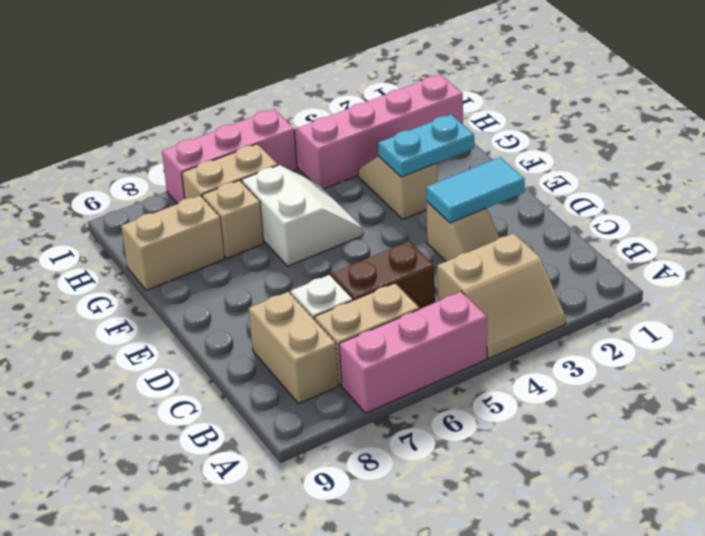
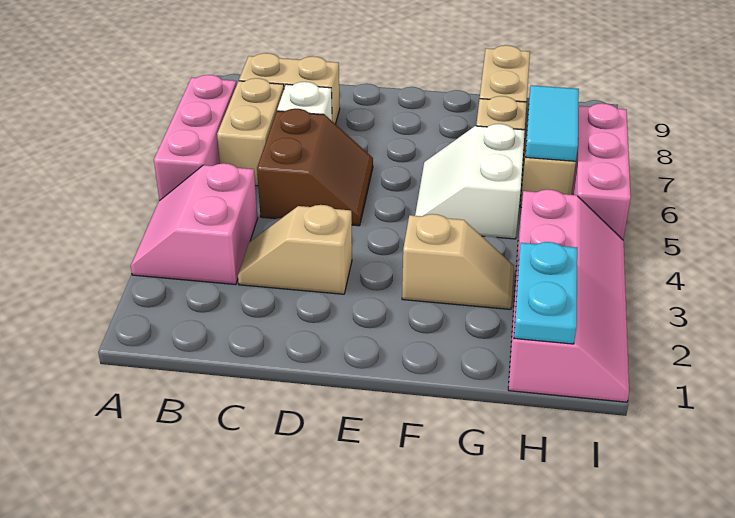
tan 2x2 slope [437,233,566,358] -> pink 2x2 slope [131,163,258,285]
cyan 1x2 tile [426,157,525,223] -> cyan 1x2 tile moved to [525,85,579,161]
cyan 1x2 plate [378,114,474,177] -> cyan 1x2 plate moved to [514,242,577,344]
white 2x2 slope [242,165,363,266] -> white 2x2 slope turned to [415,124,525,239]

